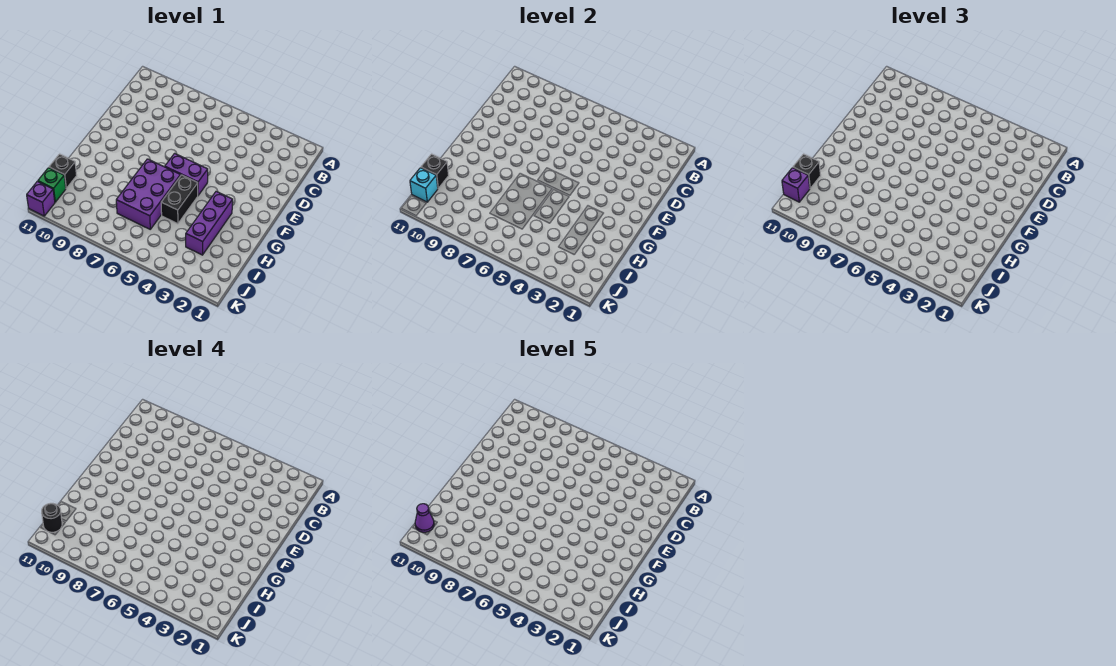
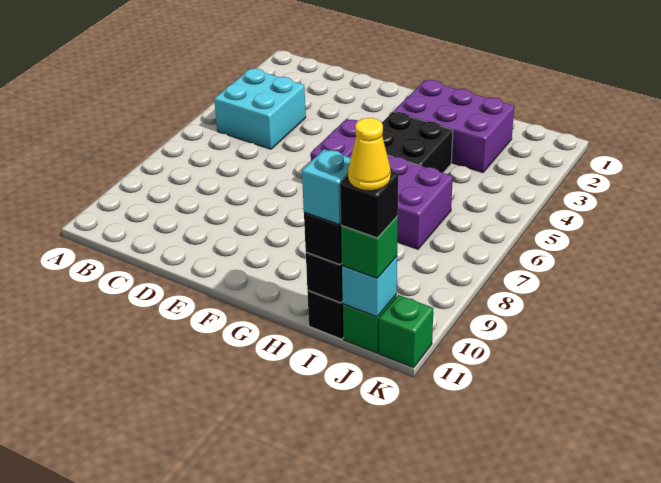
none -> cyan 2x2 brick [214,68,306,149]
purple 1x3 brick [186,191,233,255] -> purple 2x3 brick [394,80,514,173]
black 1x2 brick [161,175,198,224] -> black 2x2 brick [382,112,453,173]
none -> cyan 1x1 brick [302,149,351,224]
purple 1x1 brick [782,168,810,202] -> green 1x1 brick [341,216,398,278]
black 1x1 round brick [42,503,62,532] -> black 1x1 brick [340,171,398,238]
purple 1x1 cone [415,504,434,532] -> yellow 1x1 cone [348,118,391,191]
purple 1x1 brick [27,181,55,216] -> green 1x1 brick [379,295,433,368]

